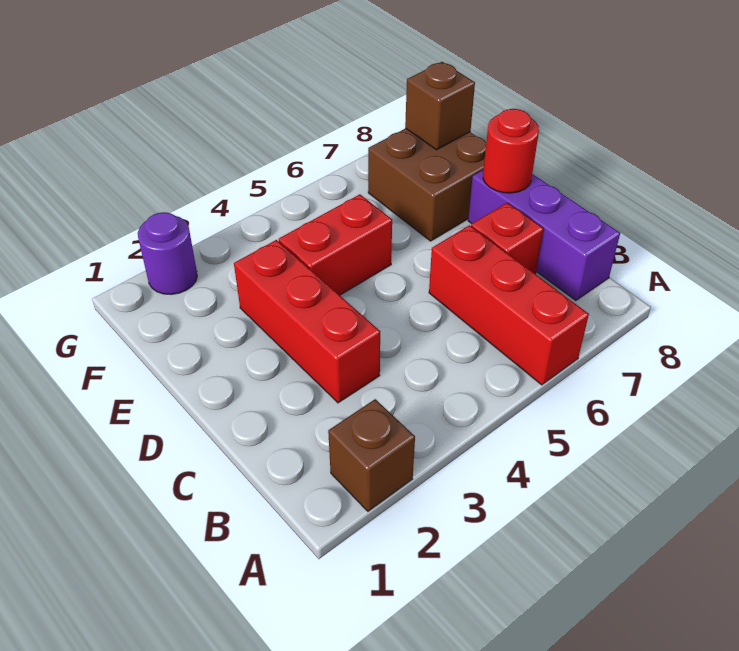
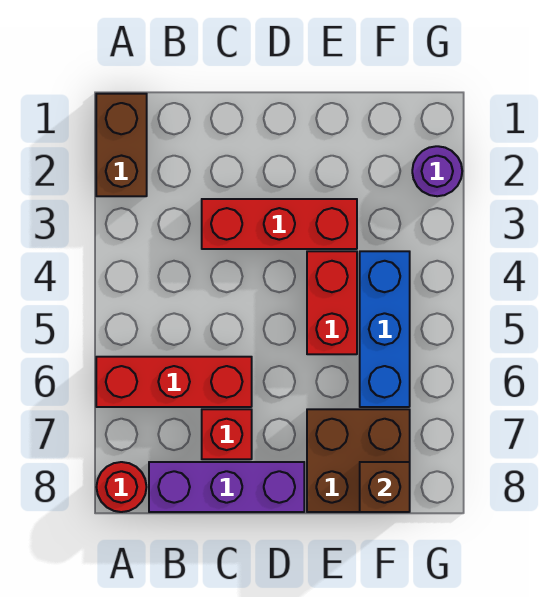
brown 1x1 brick [328,399,415,511] -> brown 1x2 brick [96,94,147,196]
red 1x1 round brick [483,109,539,193] -> red 1x1 round brick moved to [96,462,146,512]
none -> blue 1x3 brick [360,251,410,407]

